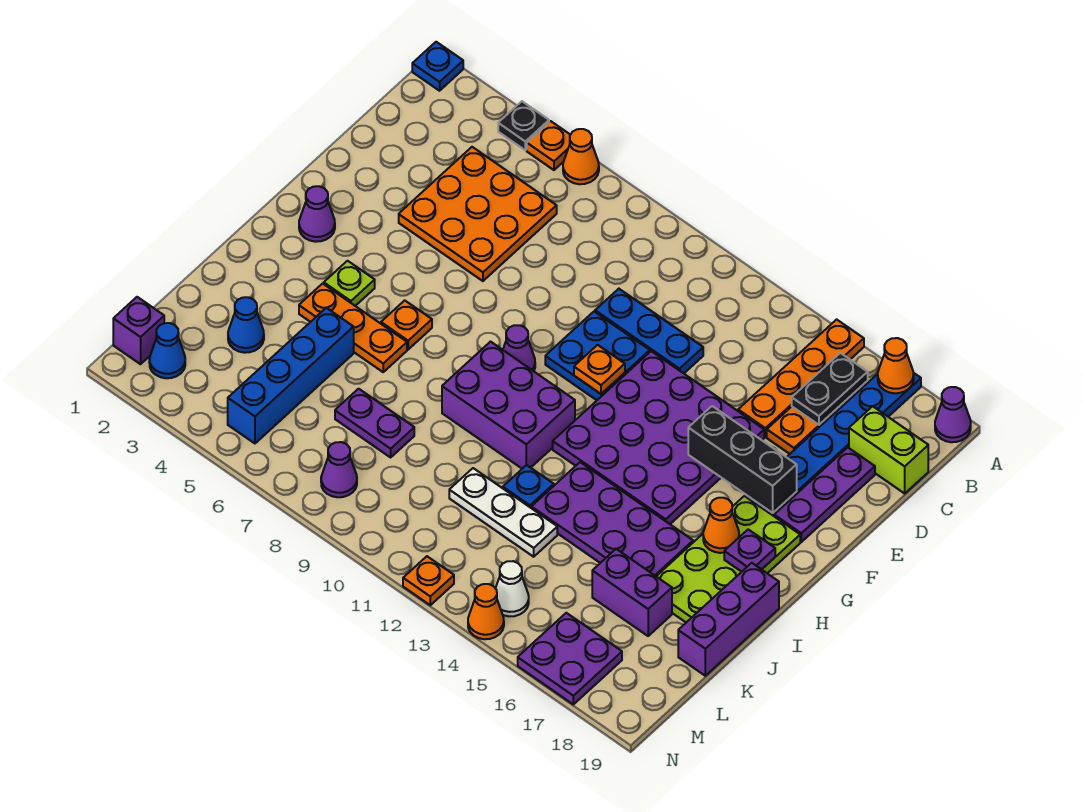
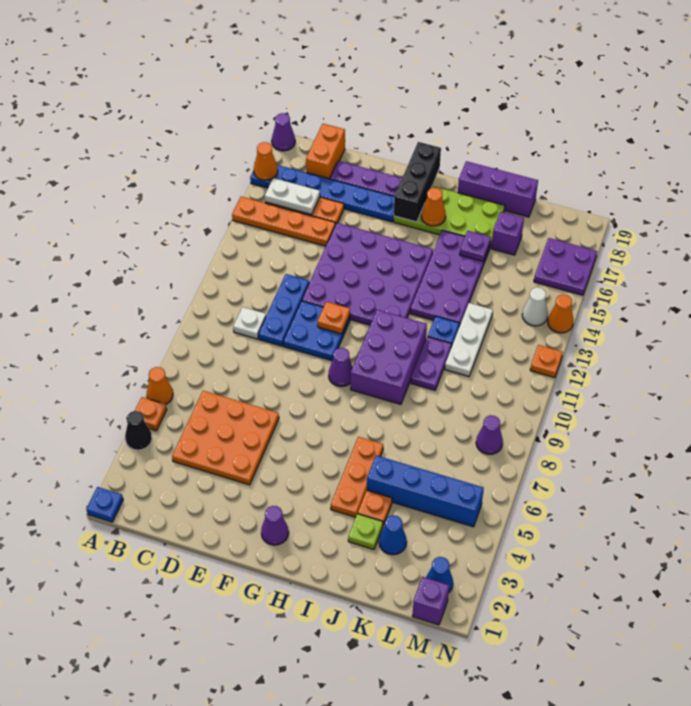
black 1x1 plate [498,101,549,150] -> black 1x1 cone [125,411,152,450]
black 1x2 plate [792,353,868,425] -> white 1x2 plate [265,178,320,215]
none -> white 1x1 plate [233,307,266,339]
lime 1x2 brick [849,406,928,493] -> orange 1x2 brick [306,124,345,179]
black 1x3 brick [688,406,797,513] -> black 1x3 brick moved to [394,142,441,222]
lime 1x1 plate [324,261,375,306] -> lime 1x1 plate moved to [348,514,383,549]
orange 1x1 plate [381,300,432,349] -> orange 1x1 plate moved to [358,490,392,525]
purple 1x1 plate [724,530,775,572] -> purple 1x1 plate moved to [460,231,491,261]
purple 1x2 plate [335,389,414,457] -> purple 1x2 plate moved to [411,337,452,390]
purple 1x2 brick [592,549,672,636] -> purple 1x1 brick [491,212,524,255]

